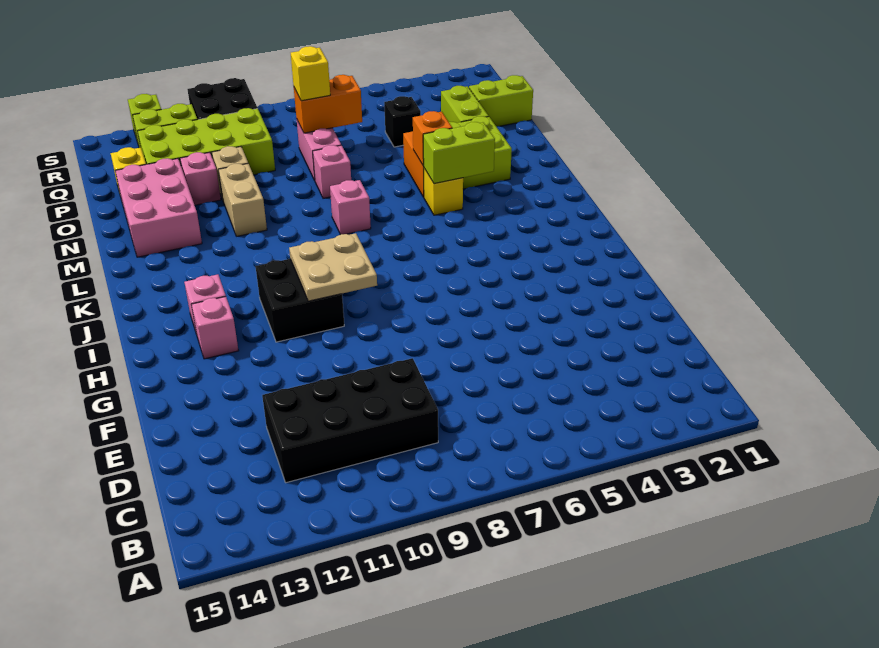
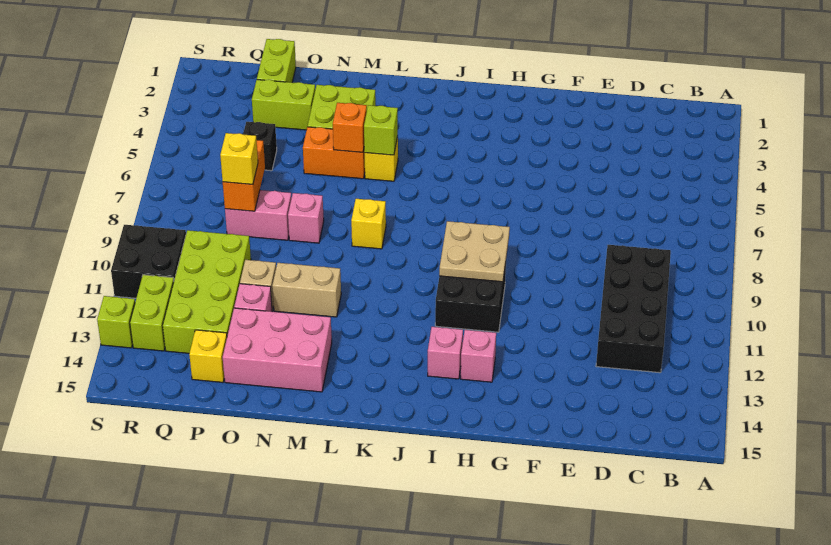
lime 1x2 brick [423,122,495,184] -> lime 1x1 brick [364,105,398,155]
pink 1x1 brick [330,180,371,235] -> yellow 1x1 brick [351,199,386,249]

